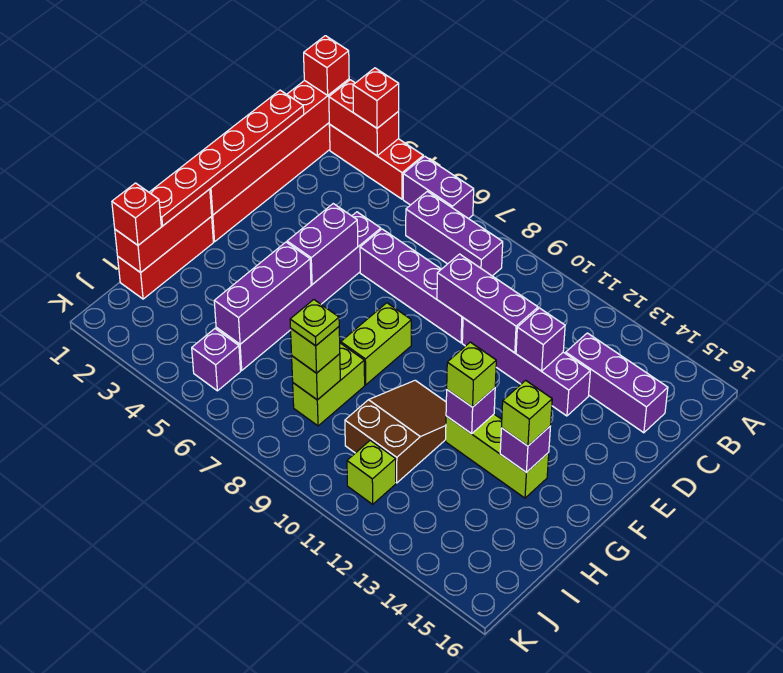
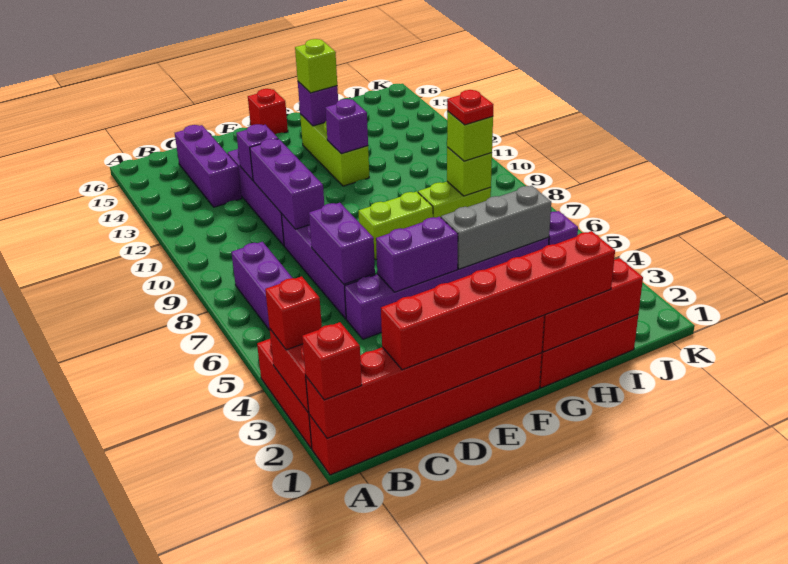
purple 1x2 brick [403,156,474,219] -> purple 1x2 brick moved to [309,203,375,284]
red 1x6 plate [149,90,304,226] -> red 1x6 brick [381,231,615,370]
purple 1x3 brick [214,242,311,344] -> grey 1x3 brick [441,186,551,269]
brown 2x3 slope [345,380,446,483] -> none
lime 1x1 brick [447,342,496,407] -> none
red 1x1 brick [112,183,161,245] -> red 1x1 brick moved to [248,89,288,134]
lime 1x1 plate [290,300,339,346] -> red 1x1 plate [447,90,494,125]
lime 1x1 brick [347,440,396,504] -> none

